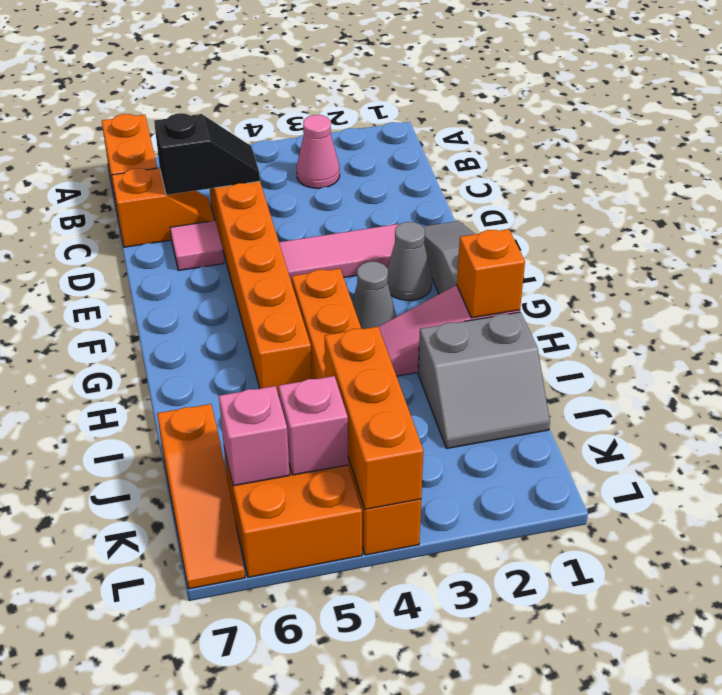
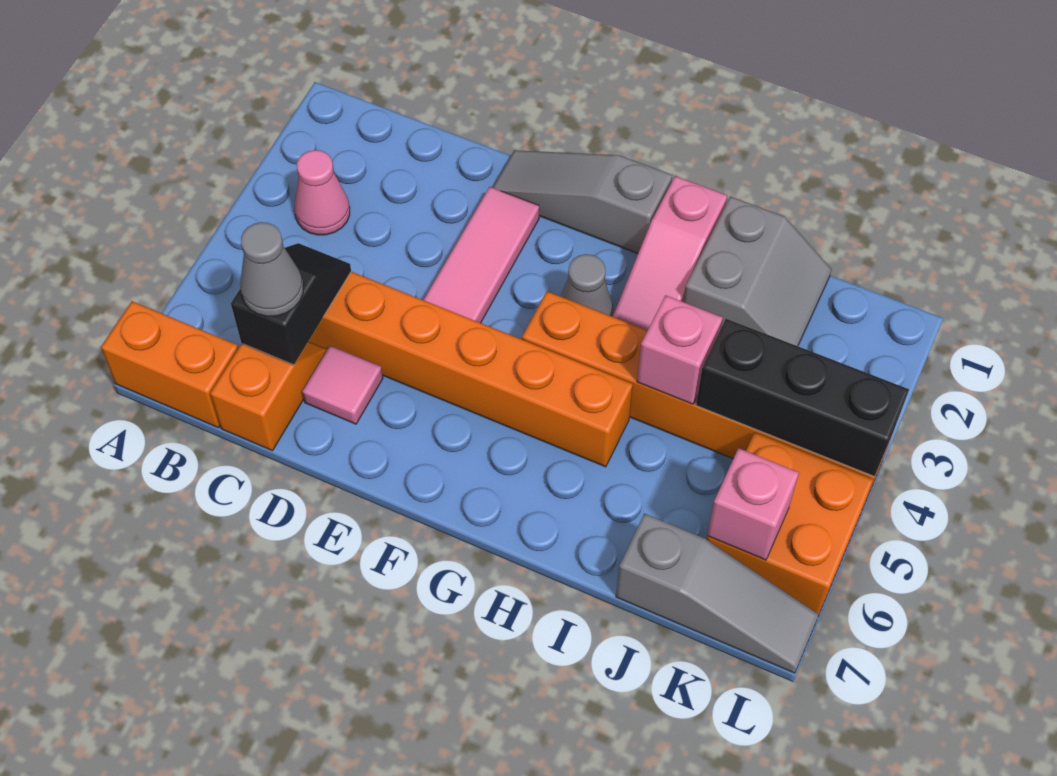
grey 1x1 cone [387,222,432,300] -> grey 1x1 cone moved to [240,222,303,316]
orange 1x1 brick [457,229,525,318] -> none
orange 1x3 brick [325,327,423,509] -> black 1x3 brick [696,319,909,477]
orange 1x3 slope [157,404,245,589] -> grey 1x3 slope [616,514,819,673]
pink 1x1 brick [279,376,348,475] -> pink 1x1 brick moved to [637,295,723,404]

